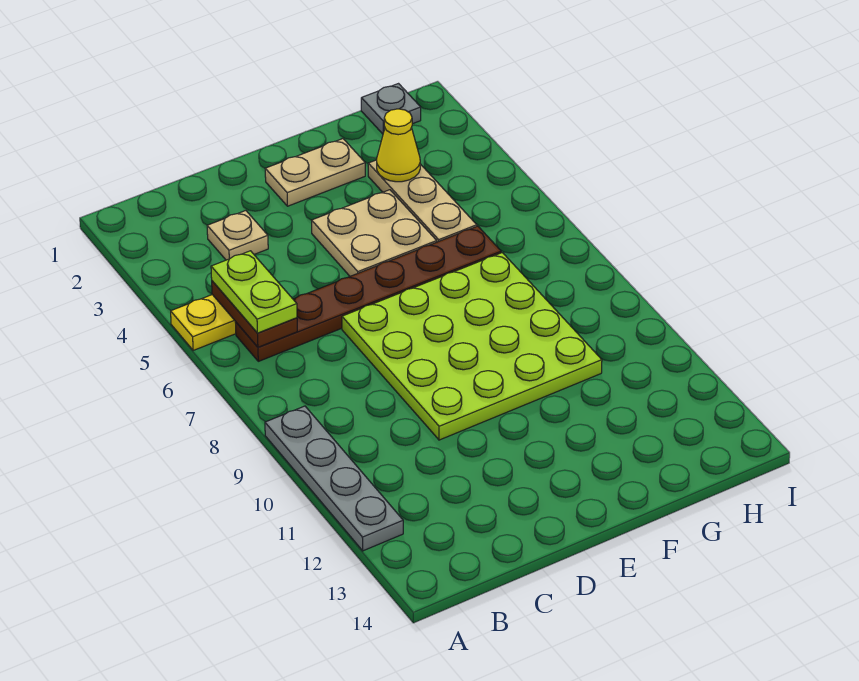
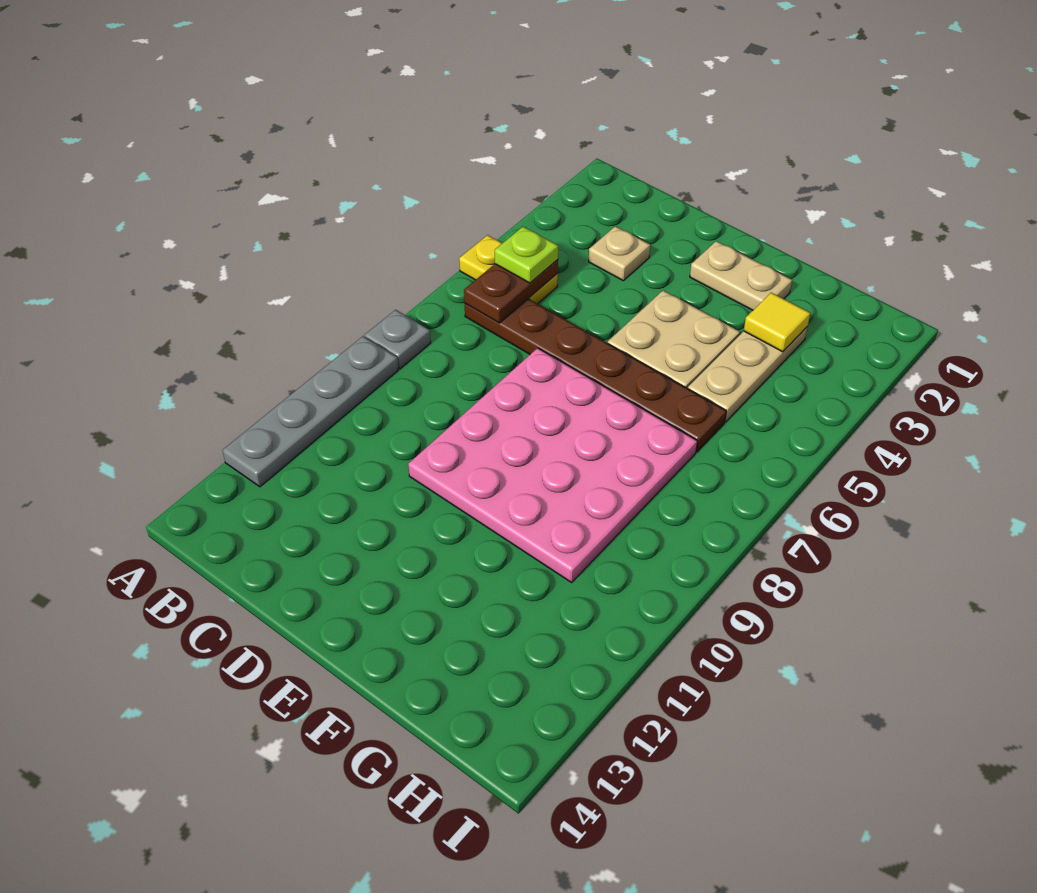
lime 1x2 plate [211,251,297,333] -> lime 1x1 plate [495,227,558,283]
lime 4x4 plate [342,253,602,440] -> pink 4x4 plate [408,348,697,582]
yellow 1x1 cone [377,109,420,182] -> yellow 1x1 tile [744,293,810,352]
grey 1x1 plate [361,84,421,134] -> grey 1x1 plate moved to [365,310,431,369]

